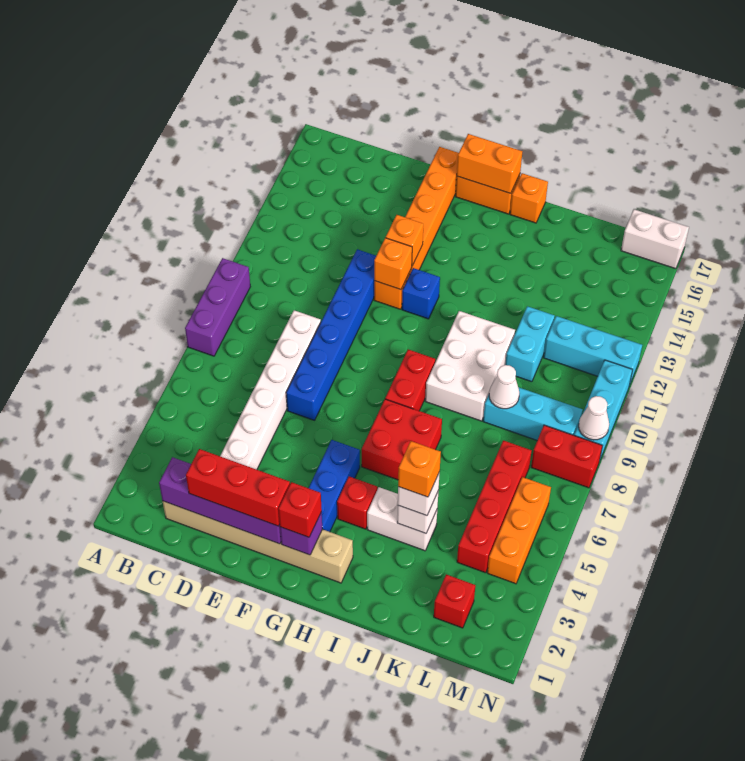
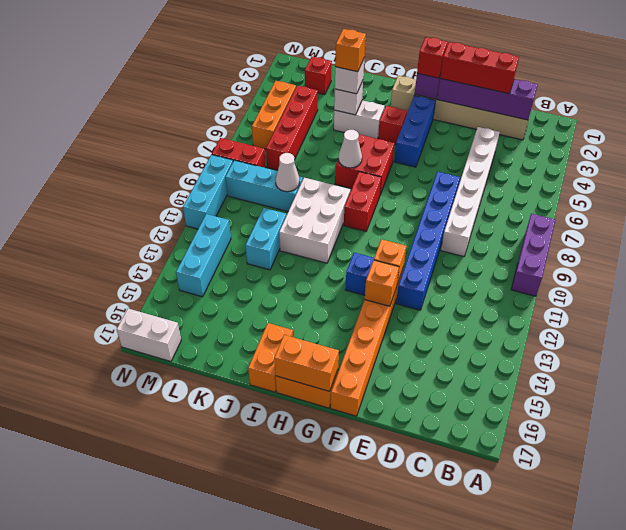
orange 1x1 brick [510,173,548,223] -> orange 1x2 brick [248,323,293,392]
cyan 1x3 brick [544,316,642,384] -> cyan 1x3 brick turned to [176,214,231,297]
white 1x1 cone [579,396,609,440] -> white 1x1 cone moved to [338,130,362,168]

